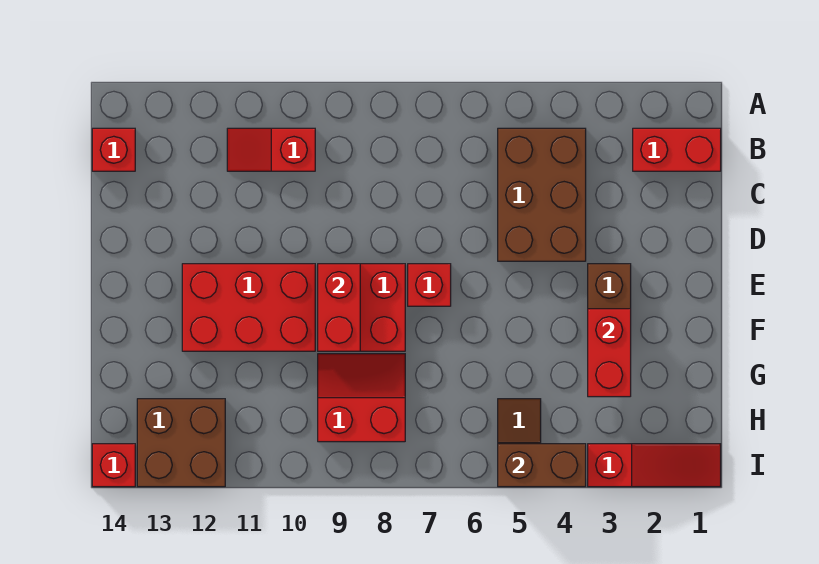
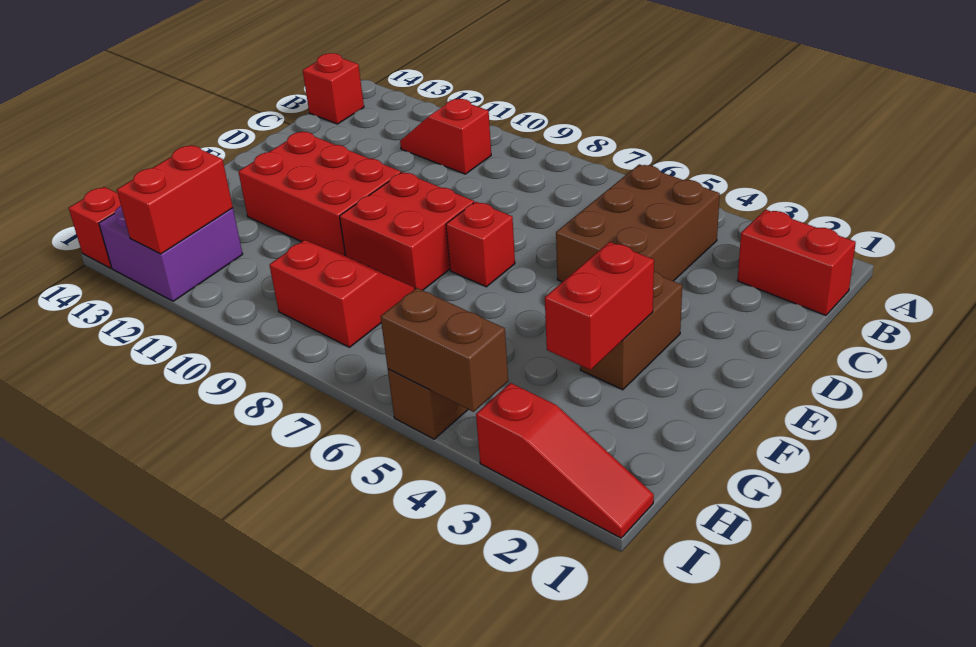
red 1x2 brick [318,264,360,351] -> red 1x2 brick moved to [117,146,233,254]
brown 2x2 brick [137,399,225,487] -> purple 2x2 brick [99,206,243,301]

